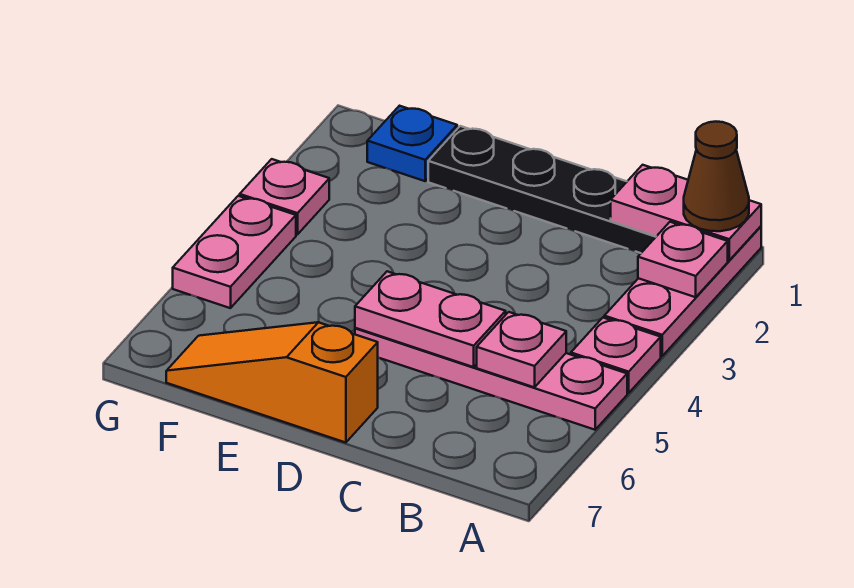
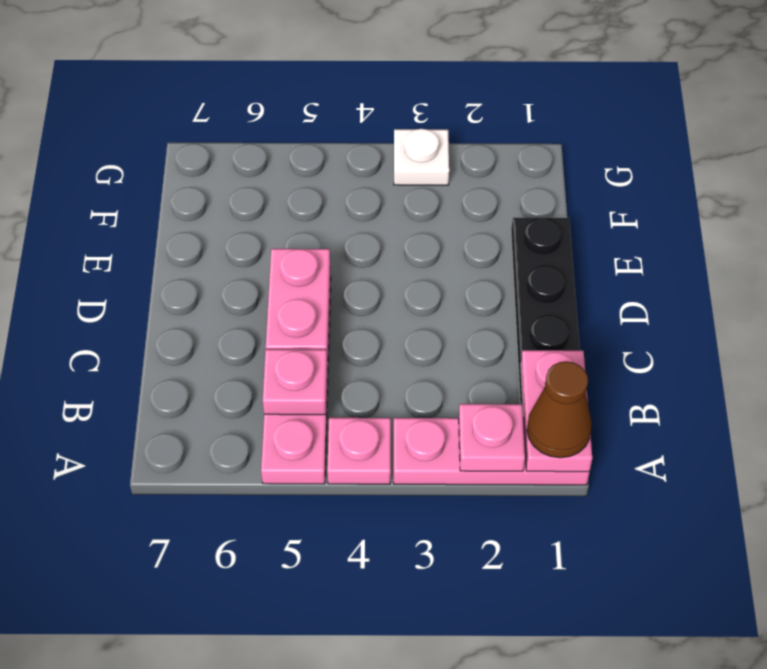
orange 1x3 slope [166,322,378,443] -> none
blue 1x1 plate [367,106,457,181] -> none
pink 1x1 plate [240,159,329,235] -> white 1x1 plate [394,129,449,185]
pink 1x2 plate [173,196,296,308] -> none

